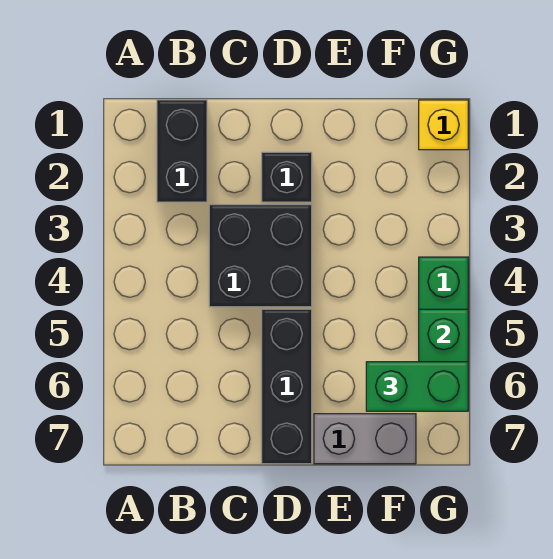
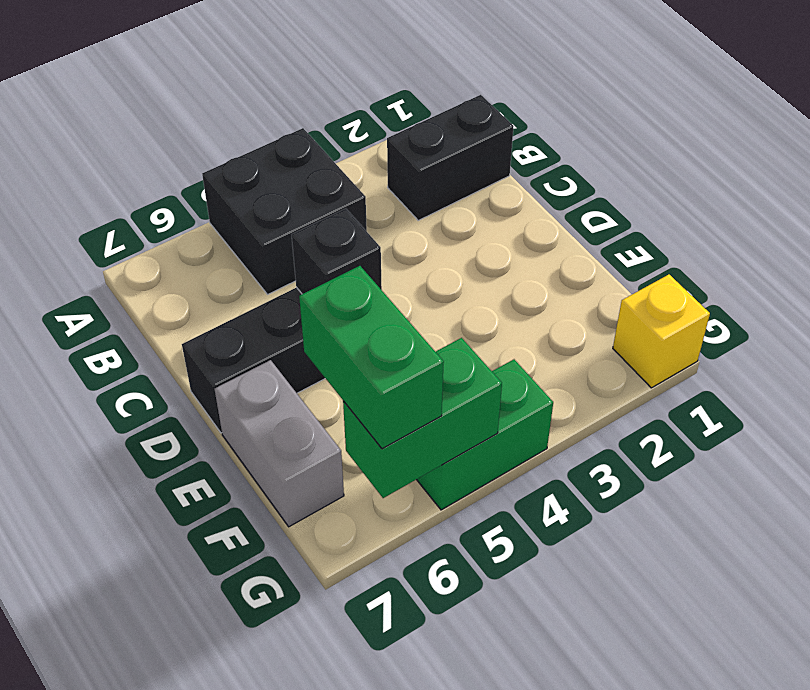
black 2x2 brick [209,205,312,307] -> black 2x2 brick moved to [202,128,367,294]
black 1x1 brick [262,152,312,202] -> black 1x1 brick moved to [292,209,382,294]

